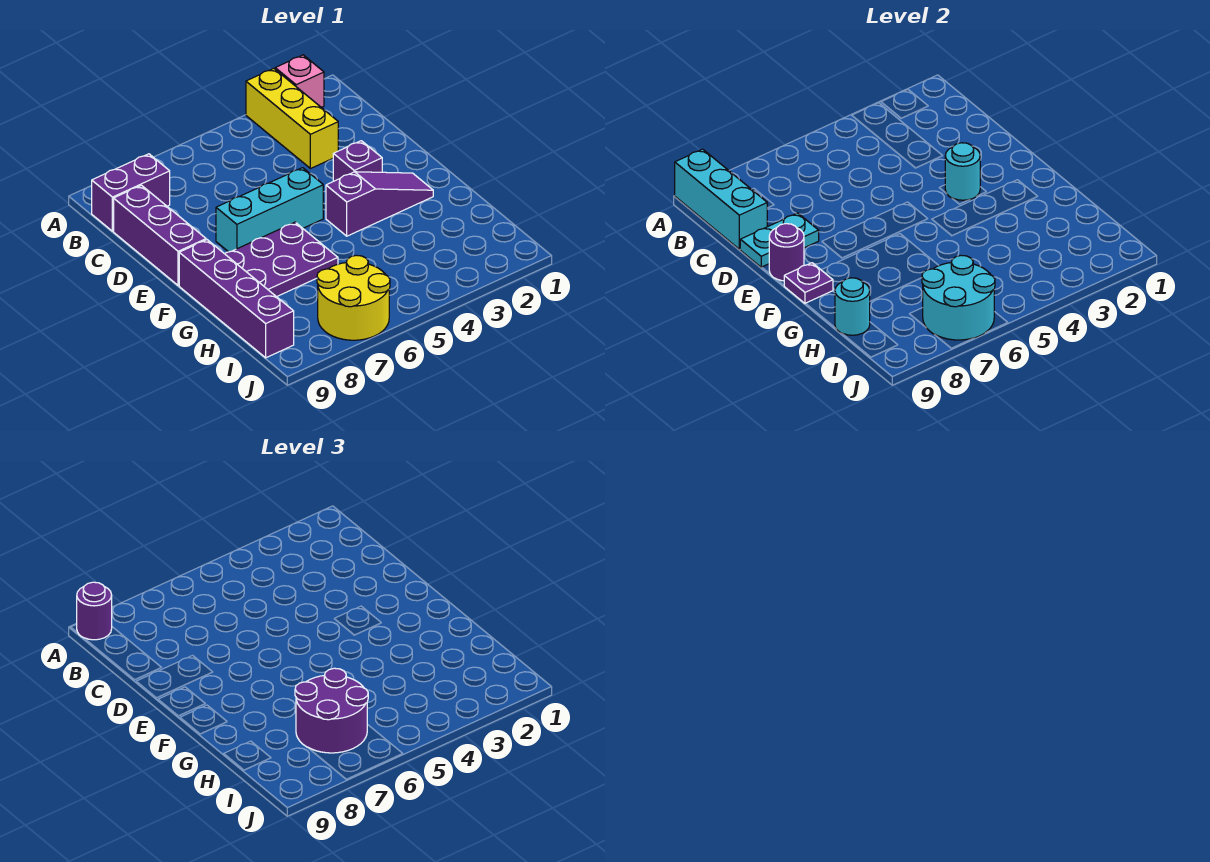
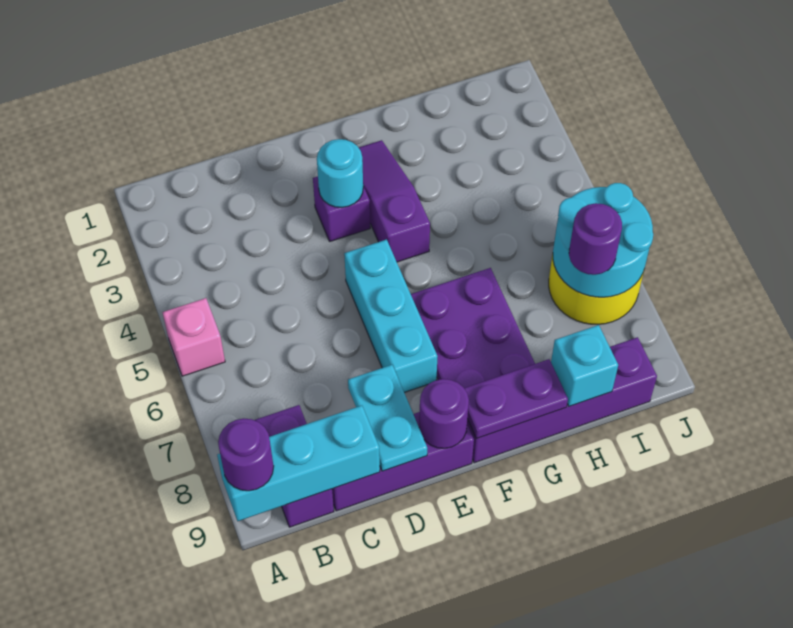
pink 1x1 brick [275,55,324,107] -> pink 1x1 brick moved to [162,298,225,376]
yellow 1x3 brick [246,68,338,169] -> none
purple 1x1 plate [784,263,833,304] -> purple 1x2 plate [464,359,568,439]
purple 2x2 round brick [295,668,368,753] -> purple 1x1 round brick [569,203,622,275]
cyan 1x1 round brick [835,278,870,335] -> cyan 1x1 brick [551,325,618,406]

